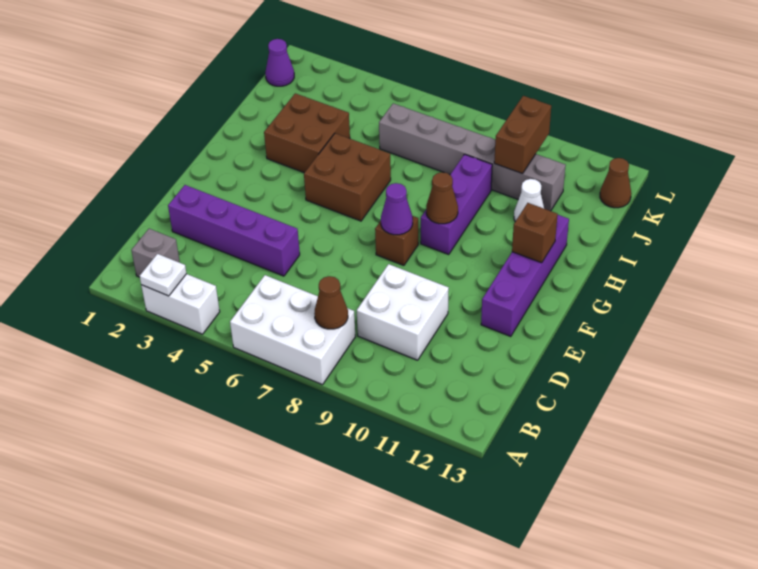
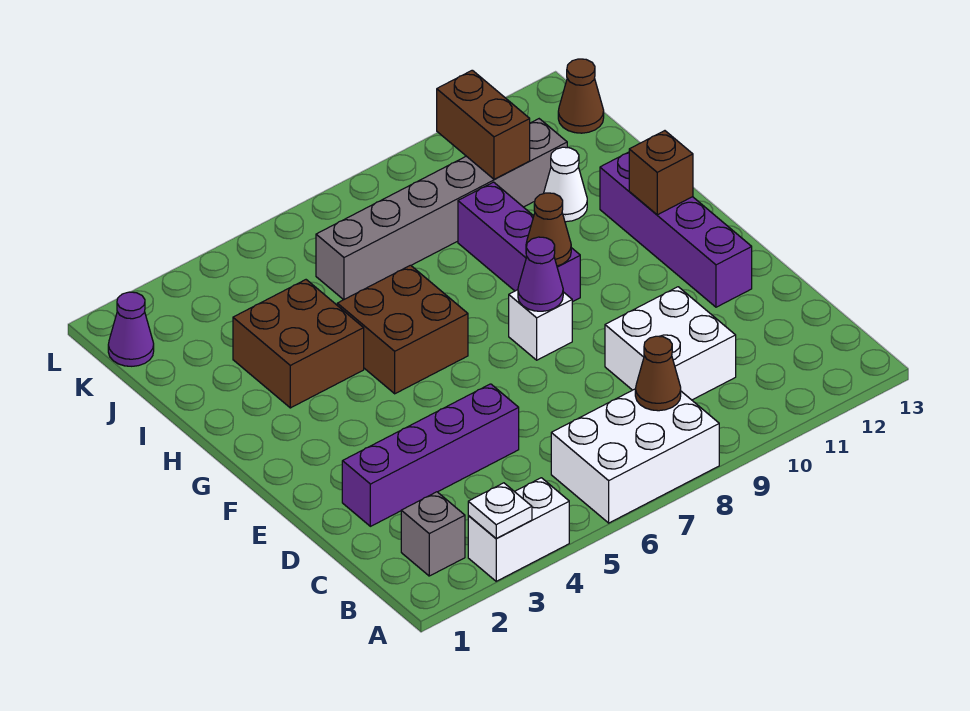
brown 1x1 brick [375,216,418,265] -> white 1x1 brick [509,290,572,360]

